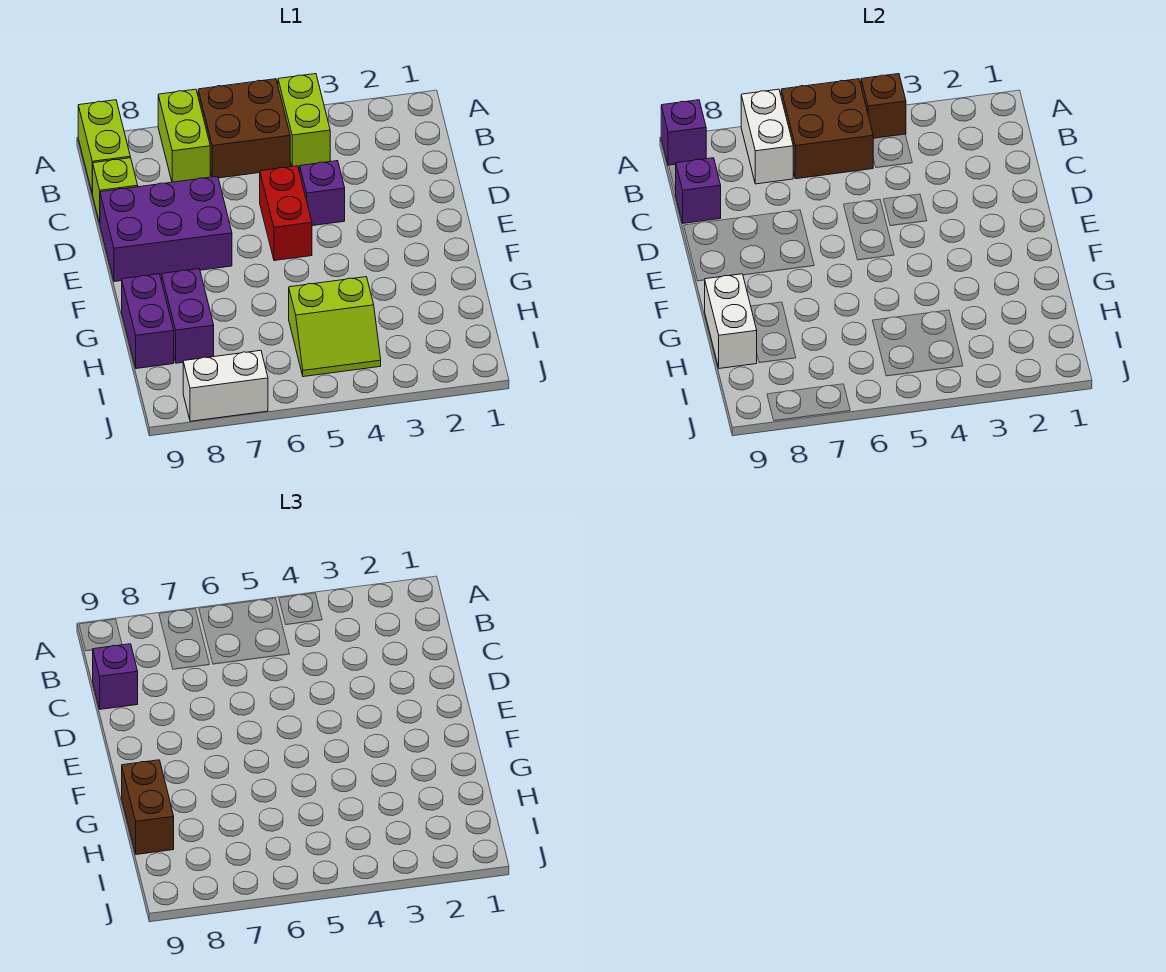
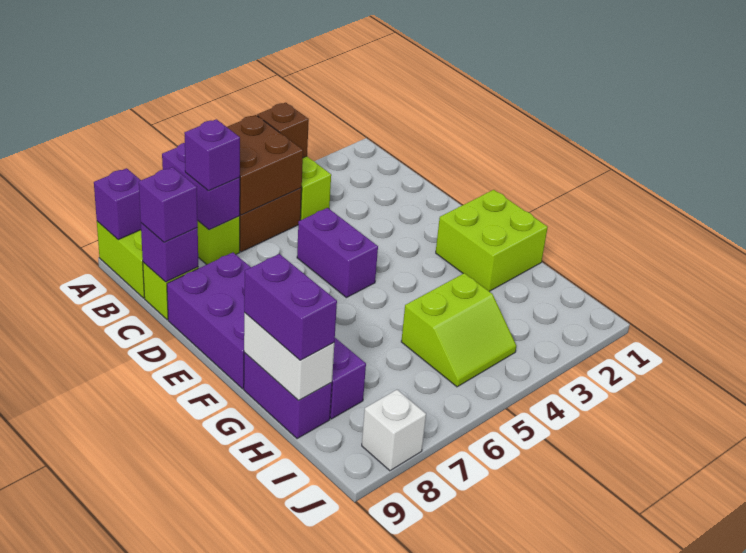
white 1x2 brick [741,89,793,184] -> purple 1x2 brick [162,143,240,230]
purple 1x1 brick [300,161,345,226] -> purple 1x1 brick moved to [184,119,240,191]
red 1x2 brick [260,166,312,261] -> purple 1x2 brick [297,208,378,298]
purple 2x3 brick [100,176,232,282] -> purple 2x3 brick turned to [167,253,251,389]
none -> lime 2x2 brick [436,190,548,291]
brown 1x2 brick [122,760,174,855] -> purple 1x2 brick [244,254,337,360]
white 1x2 brick [183,350,268,421] -> white 1x1 brick [362,390,426,471]

